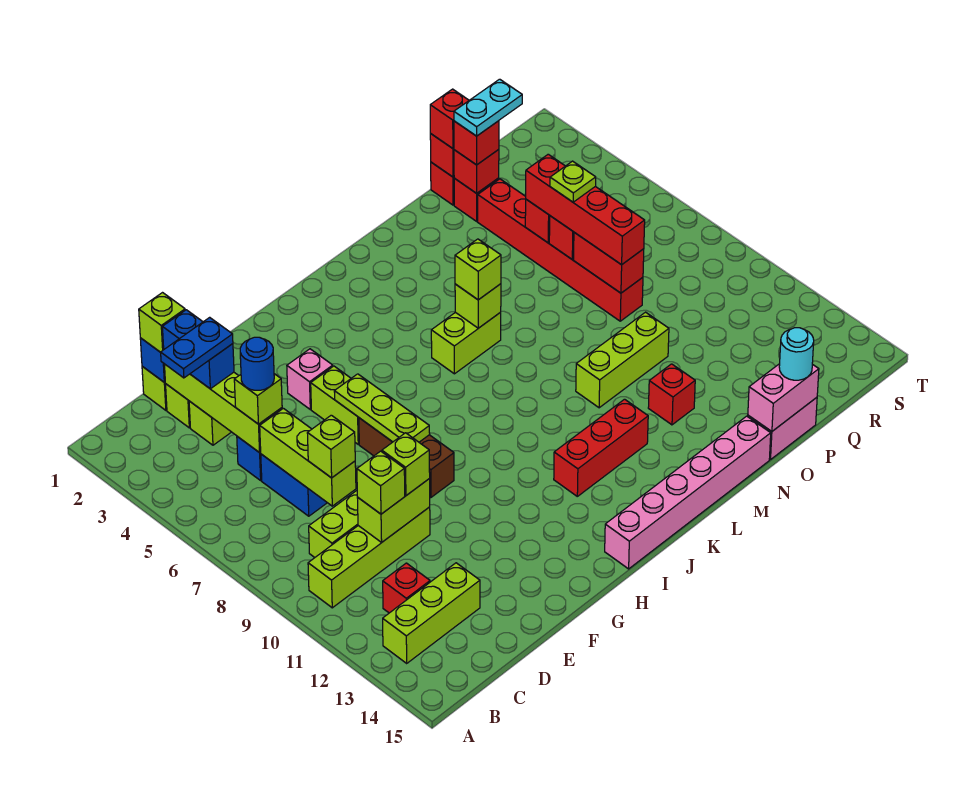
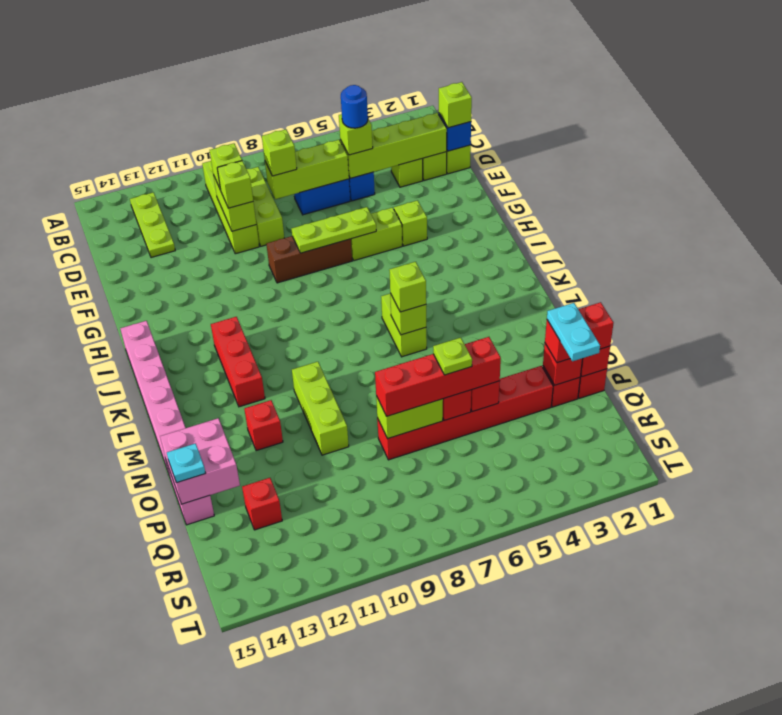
lime 1x3 brick [383,563,480,663] -> lime 1x3 plate [130,192,175,258]
blue 1x2 plate [161,317,233,378] -> none
red 1x1 brick [383,563,430,613] -> red 1x1 brick moved to [242,478,282,530]
blue 1x2 brick [163,310,234,389] -> none
pink 1x1 brick [287,349,333,409] -> lime 1x1 brick [394,200,427,246]
pink 1x2 brick [748,364,819,431] -> pink 2x2 brick [160,418,240,504]
red 1x2 brick [574,232,644,293] -> lime 1x2 brick [376,396,443,439]
cyan 1x1 round brick [779,328,814,380] -> cyan 1x1 plate [167,444,206,483]

